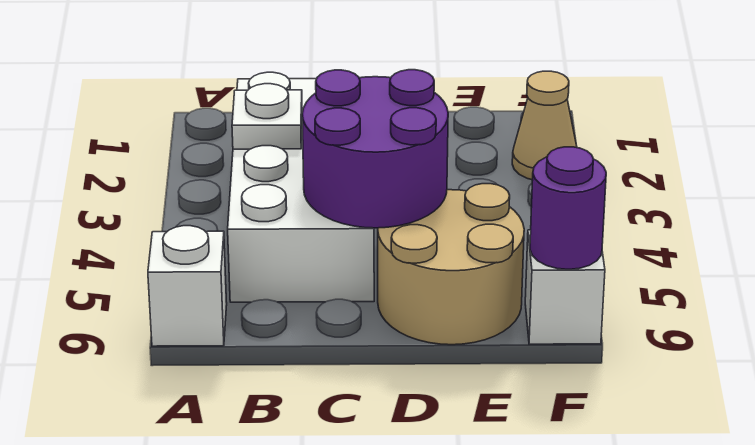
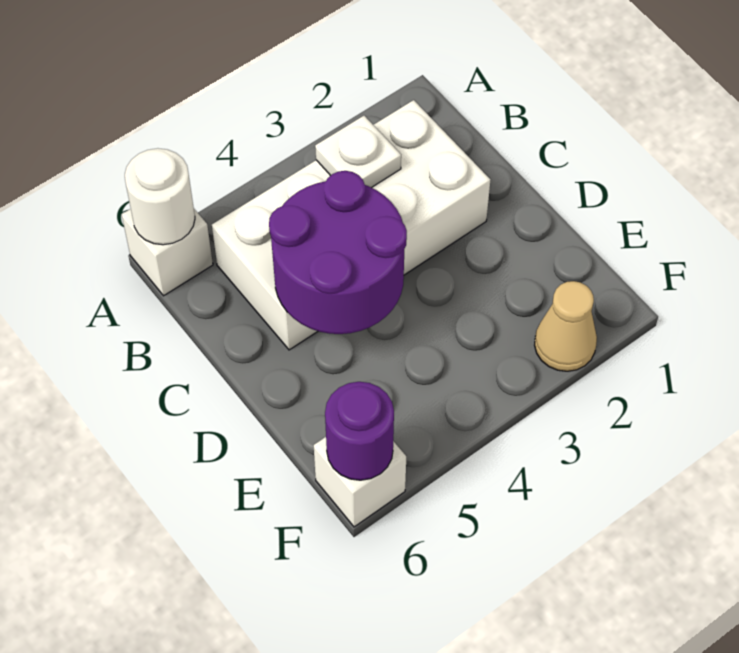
none -> white 1x1 round brick [125,148,195,245]
tan 2x2 round brick [378,184,524,345] -> none

